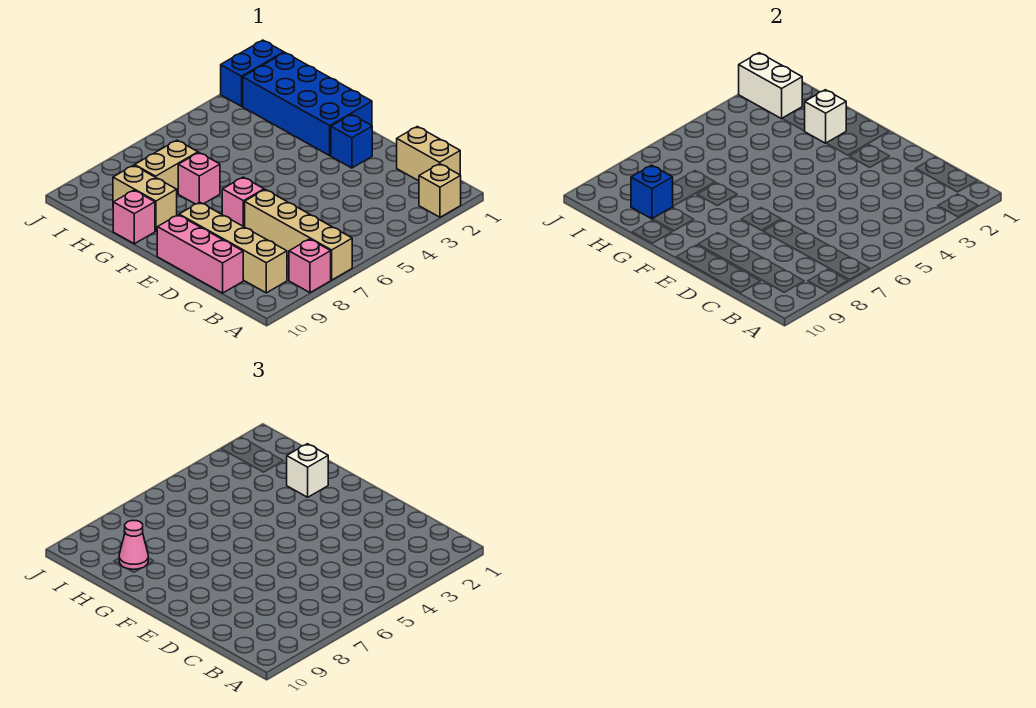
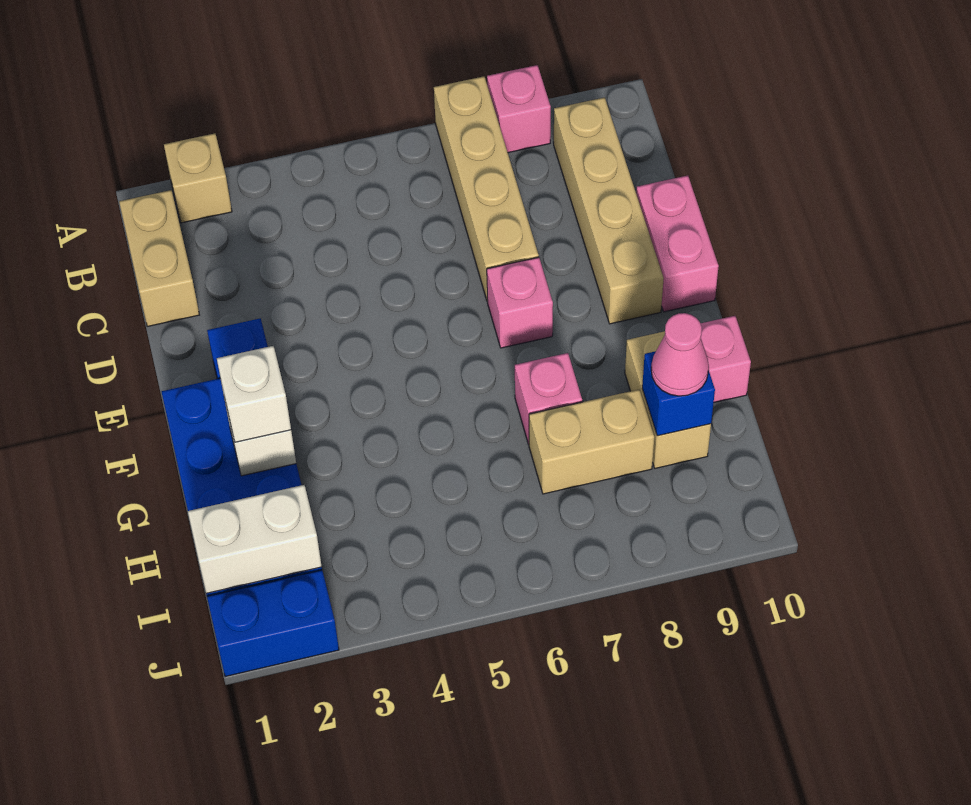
pink 1x3 brick [157,215,243,293] -> pink 1x2 brick [636,175,719,312]
white 1x2 brick [739,53,802,119] -> white 1x2 brick turned to [188,485,322,593]

